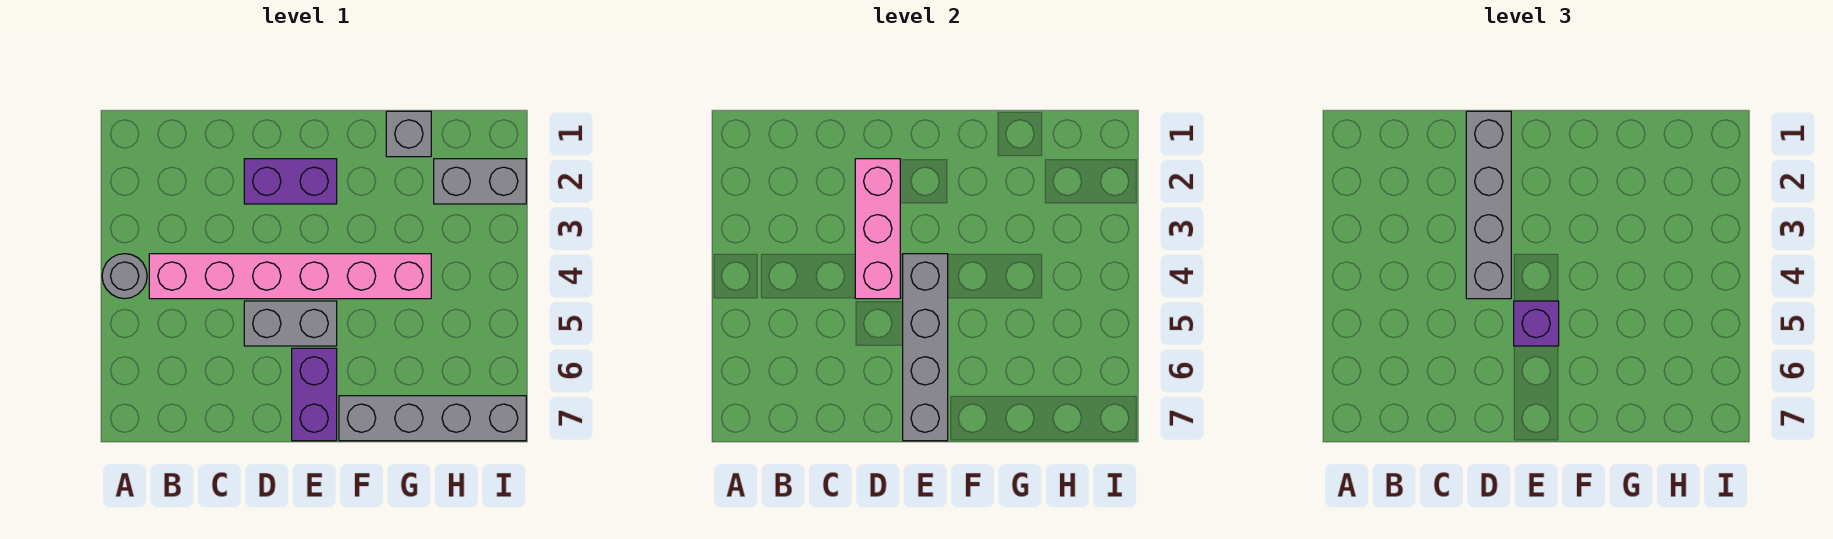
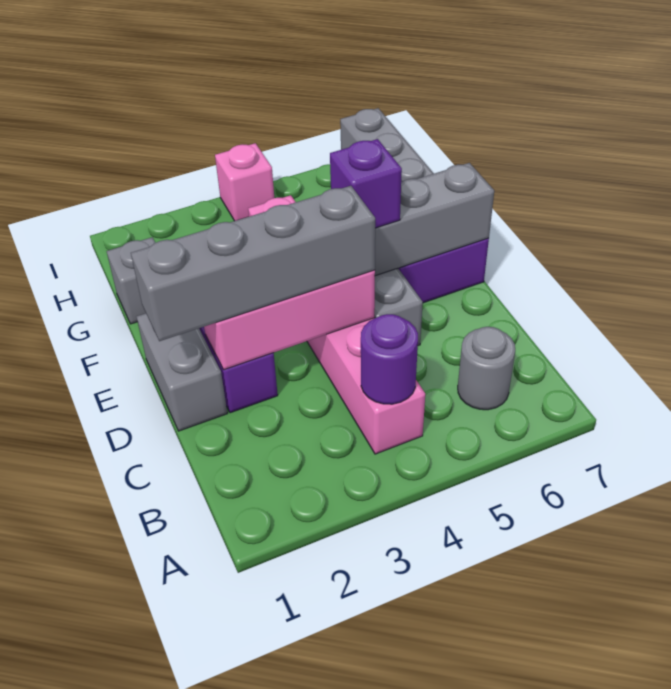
grey 1x1 round brick [102,254,147,299] -> grey 1x1 round brick moved to [458,327,515,410]
none -> purple 1x1 round brick [361,314,418,404]
grey 1x2 brick [434,159,526,204] -> grey 1x2 brick moved to [137,313,227,431]
none -> pink 1x1 brick [215,143,274,221]

